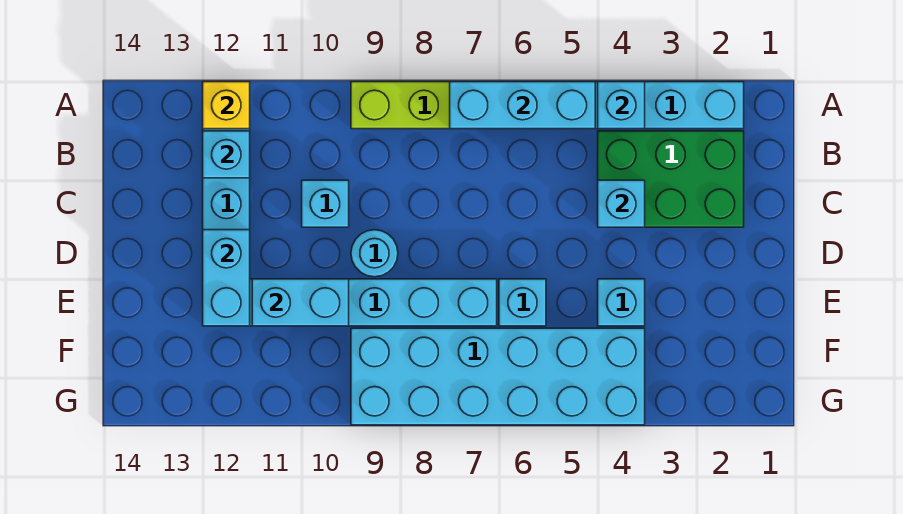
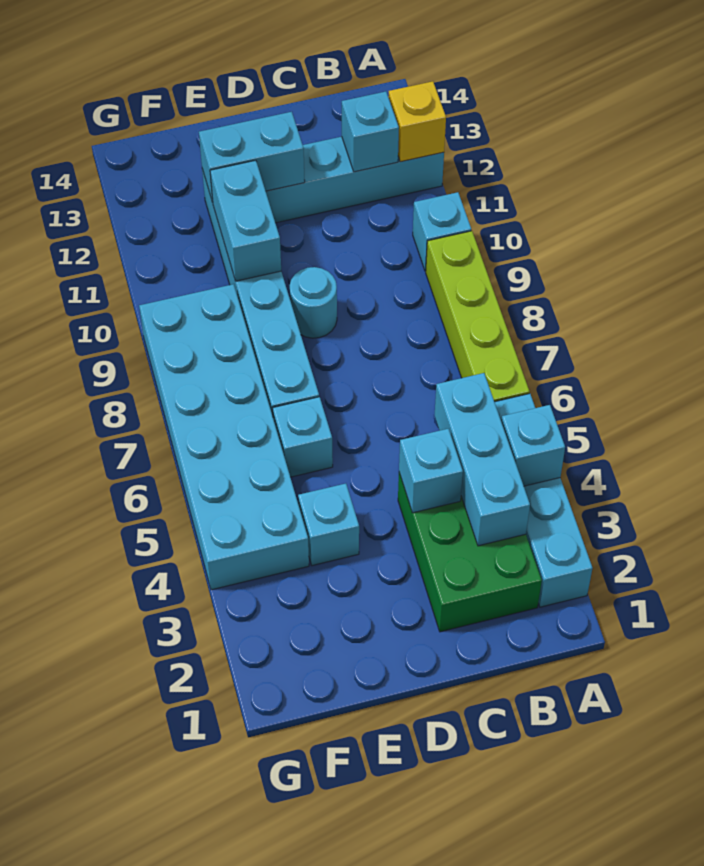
cyan 1x3 brick [450,82,595,129] -> cyan 1x3 brick moved to [435,373,530,546]
cyan 1x1 brick [302,180,349,227] -> cyan 1x1 brick moved to [413,192,471,271]

